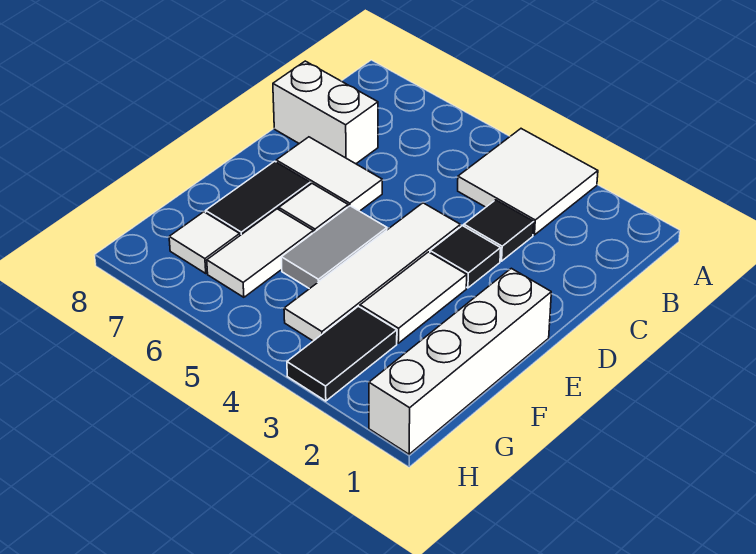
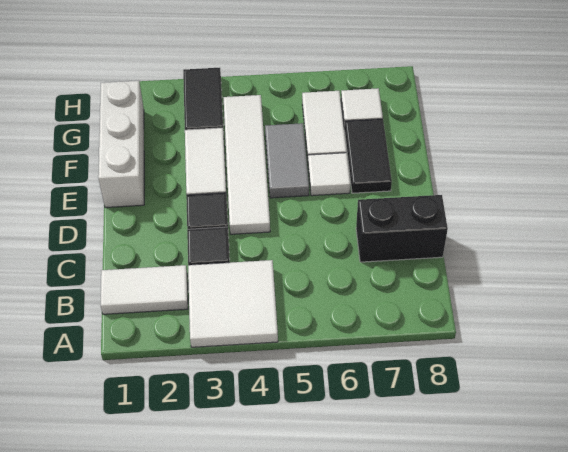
white 1x2 brick [273,61,378,164] -> black 1x2 brick [356,195,448,262]
white 1x2 tile [276,137,382,211] -> white 1x2 tile moved to [101,265,188,314]
white 1x4 brick [369,268,551,454] -> white 1x3 brick [98,81,144,208]

